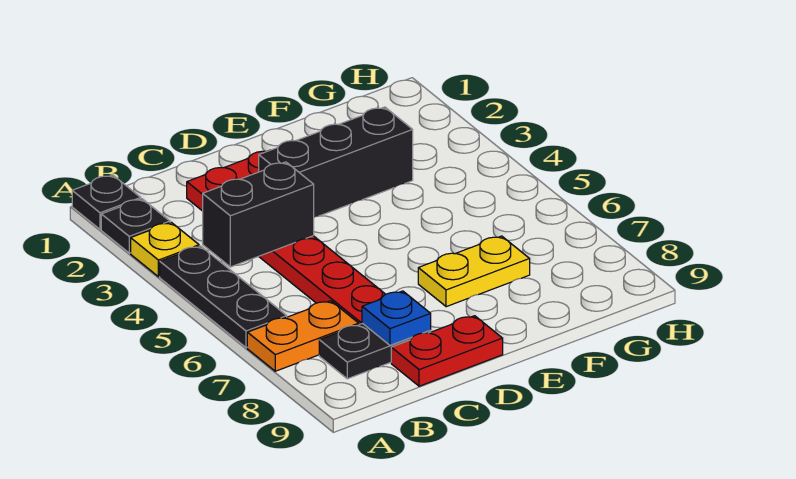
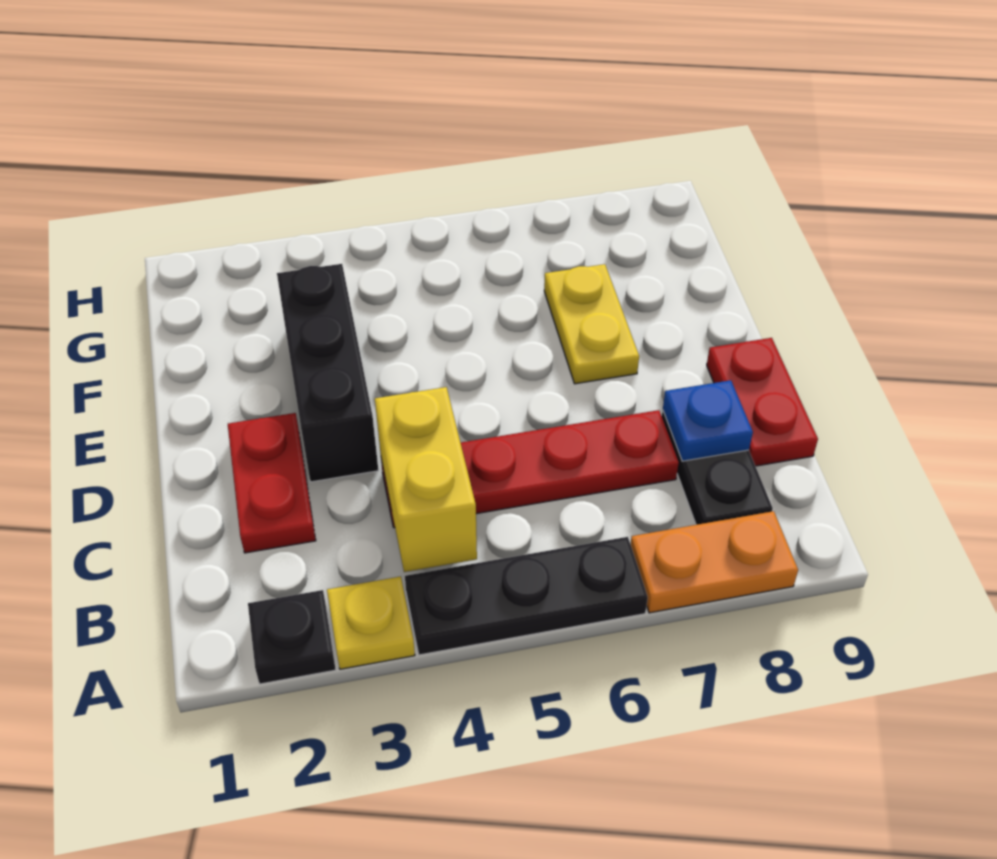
black 1x1 plate [72,175,141,229] -> none
orange 1x2 plate [247,301,359,371] -> orange 1x2 plate turned to [631,511,798,613]
black 1x2 brick [203,162,314,267] -> yellow 1x2 brick [375,387,477,572]

